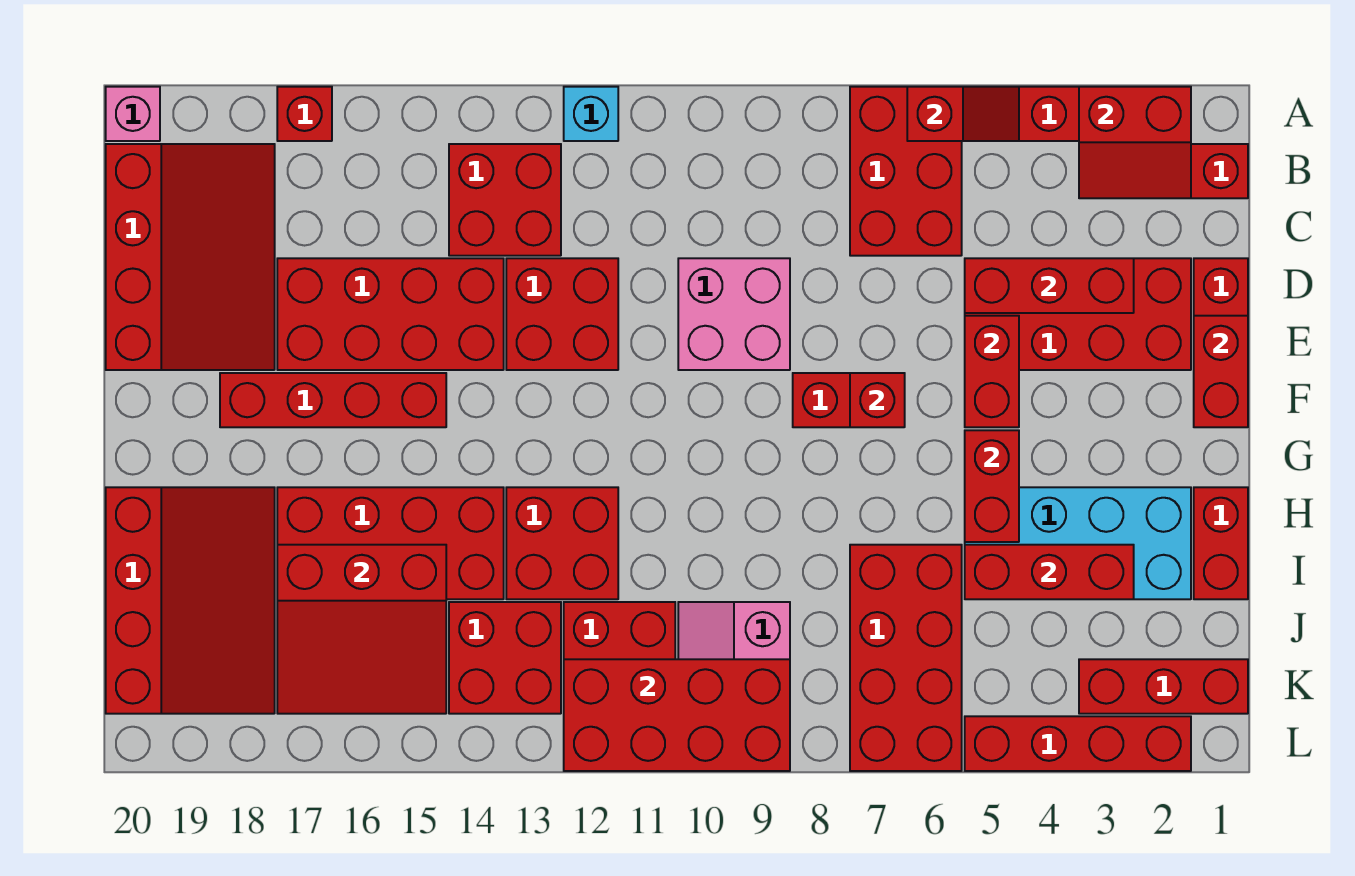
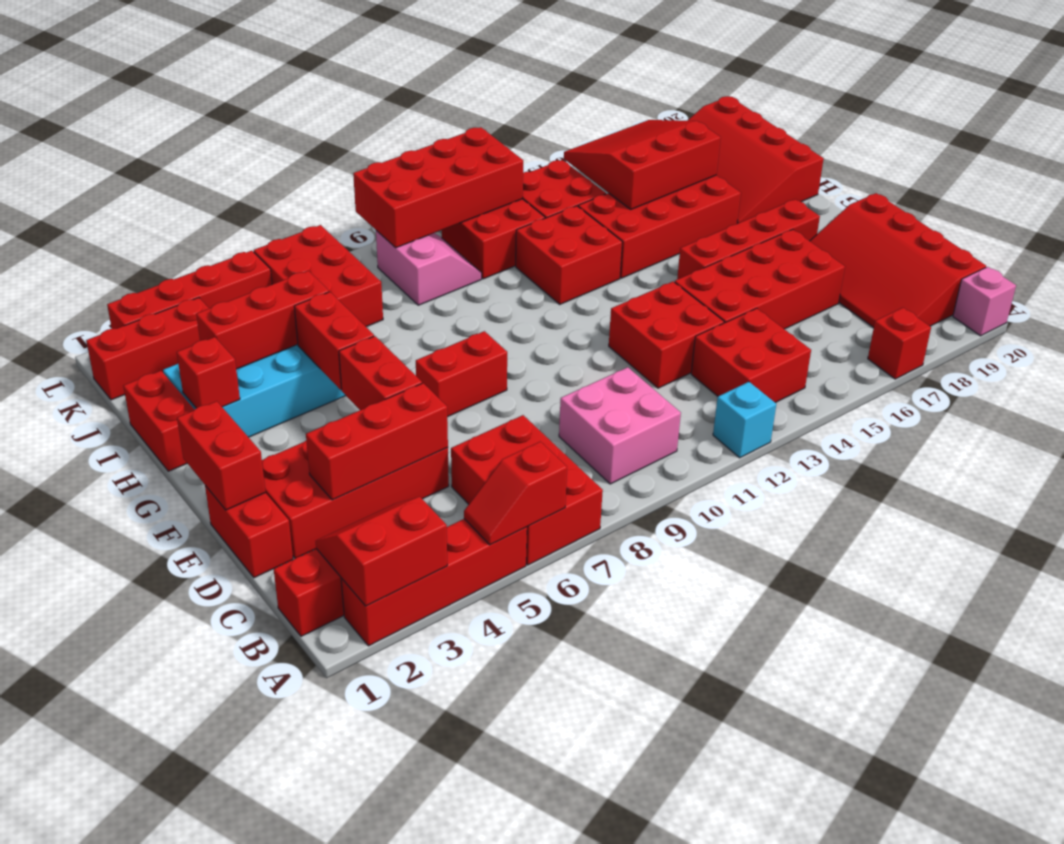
pink 2x2 brick [678,258,790,370] -> pink 2x2 brick moved to [559,367,681,484]
red 1x1 brick [850,373,905,427] -> red 1x1 brick moved to [177,337,240,408]
red 2x4 brick [850,545,962,771] -> red 2x3 brick [254,225,383,327]

